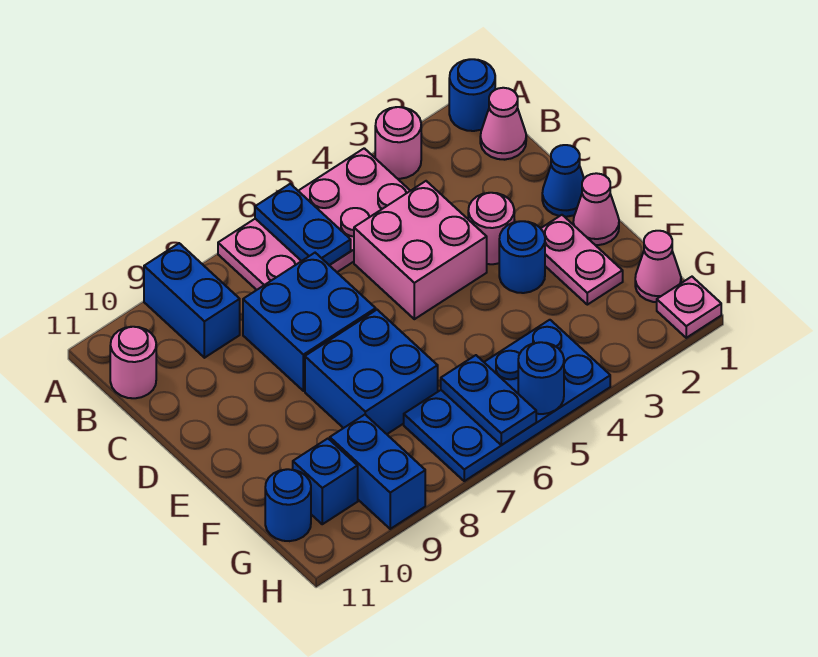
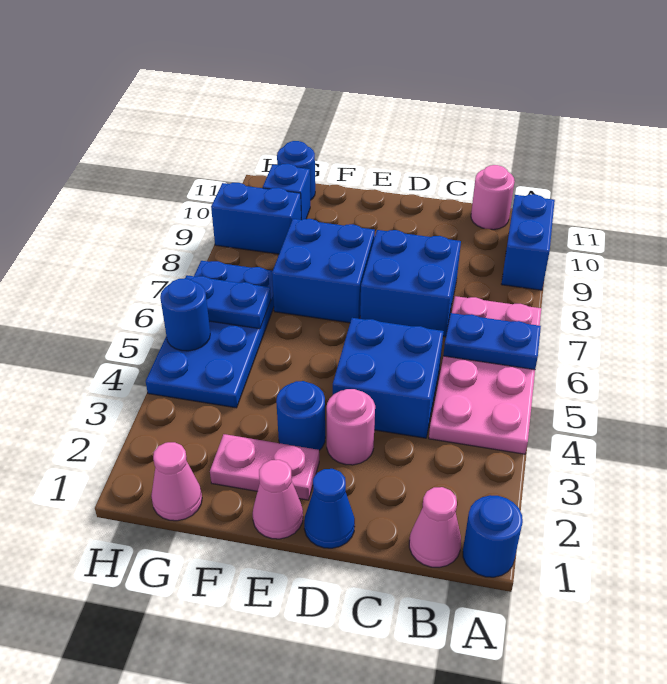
pink 1x1 round brick [375,107,421,179] -> none
blue 1x2 brick [144,243,240,358] -> blue 1x2 brick turned to [502,194,555,290]
pink 2x2 brick [354,181,487,319] -> blue 2x2 brick [333,318,444,438]
pink 1x1 plate [657,277,721,338] -> none

